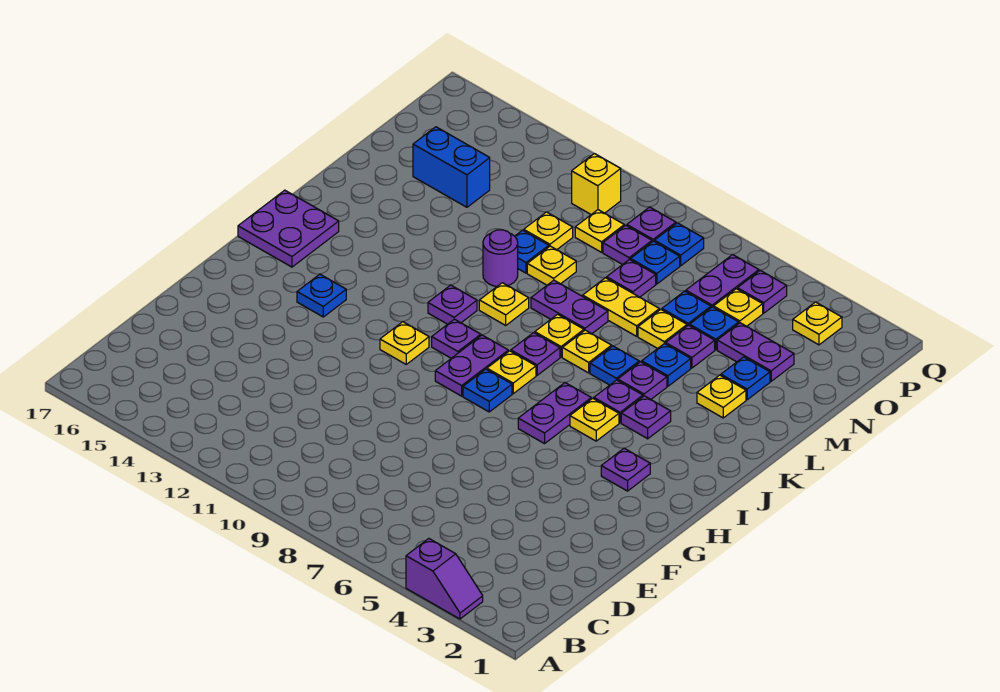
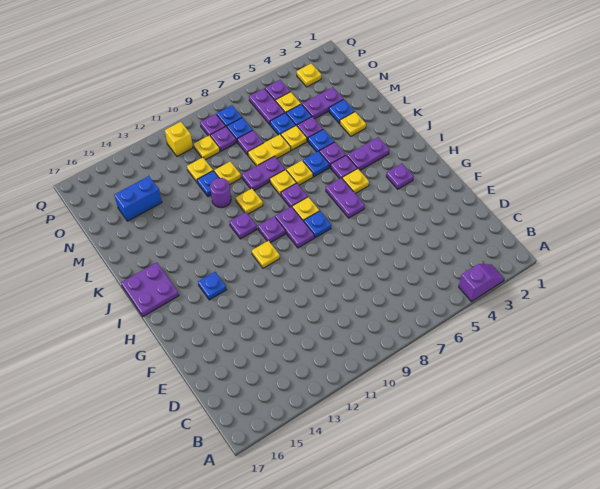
purple 1x1 plate [621,396,671,439] -> purple 1x2 plate [347,137,389,170]

